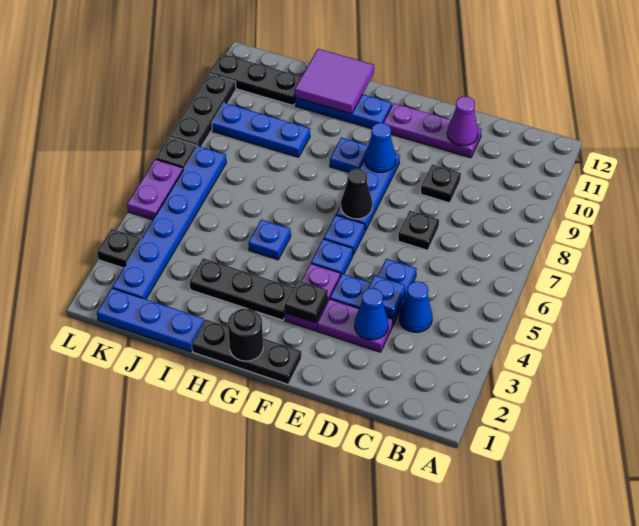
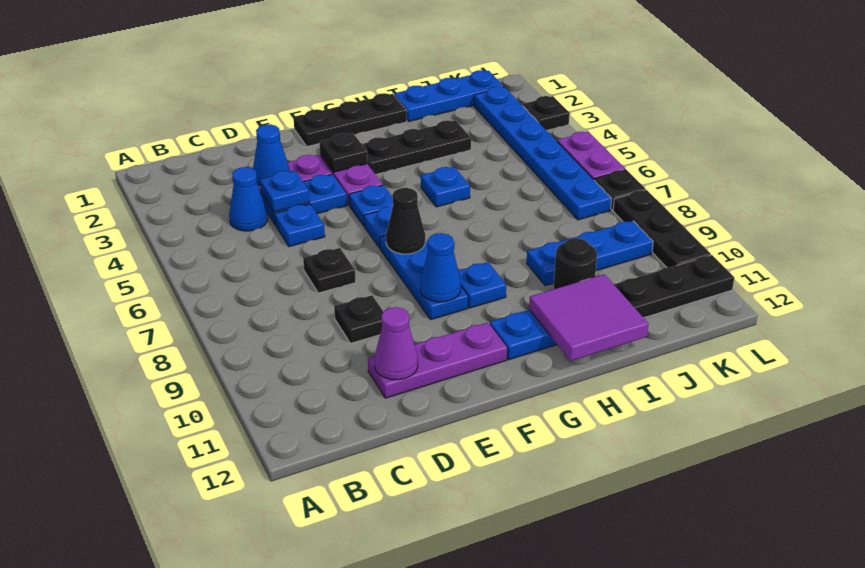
black 1x1 round brick [228,309,263,361] -> black 1x1 round brick moved to [554,238,597,289]

